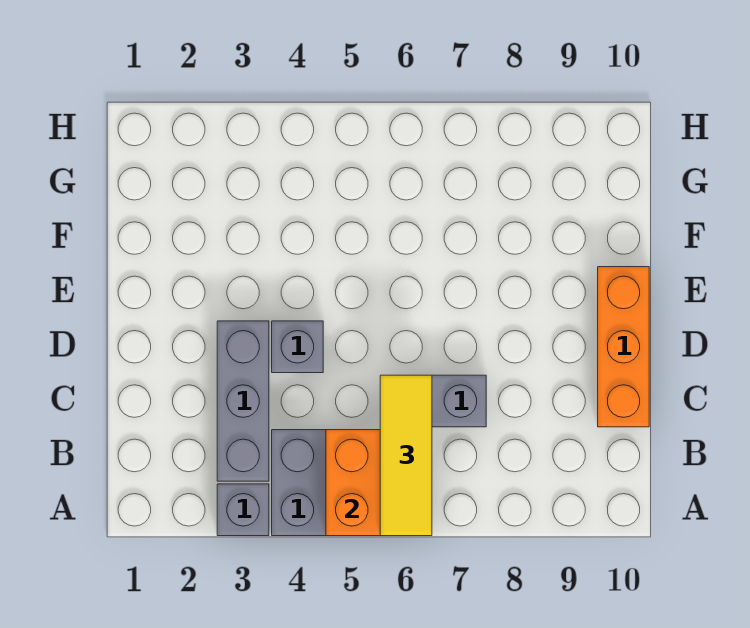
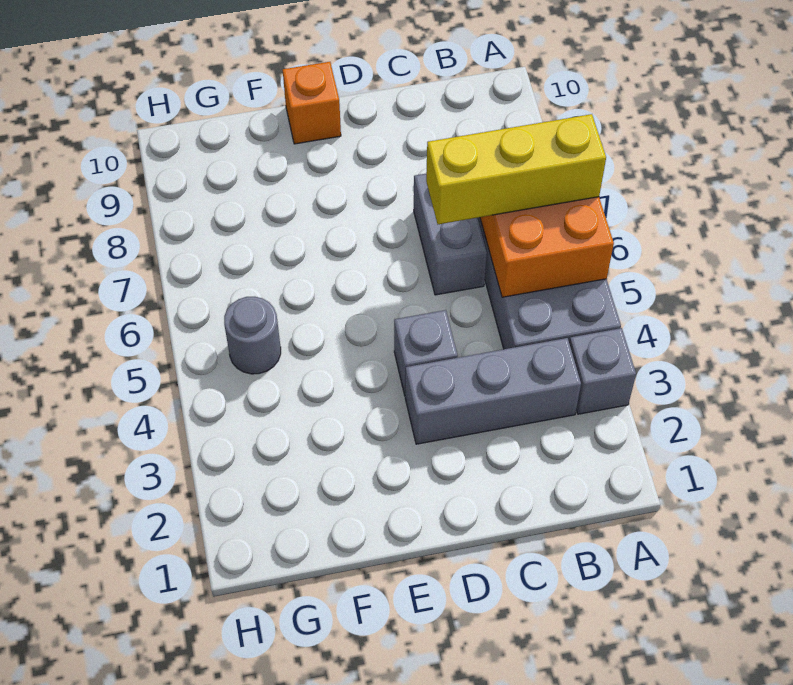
yellow 1x3 tile [380,375,432,536] -> yellow 1x3 brick [426,114,606,224]
orange 1x3 brick [598,267,649,427] -> orange 1x1 brick [283,62,341,144]
none -> grey 1x1 round brick [224,297,281,374]

